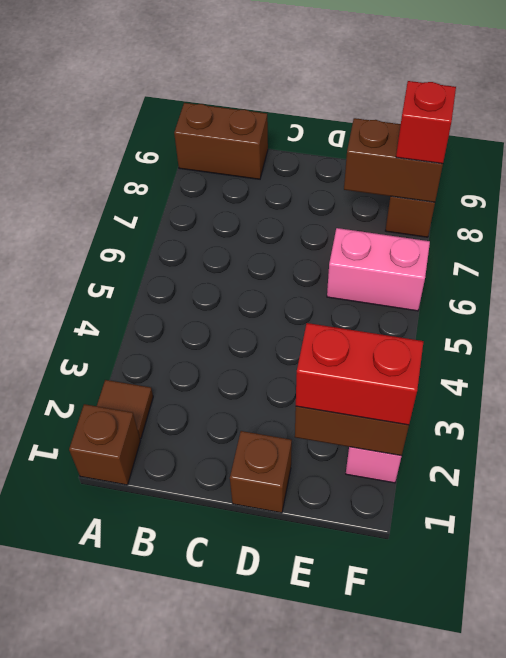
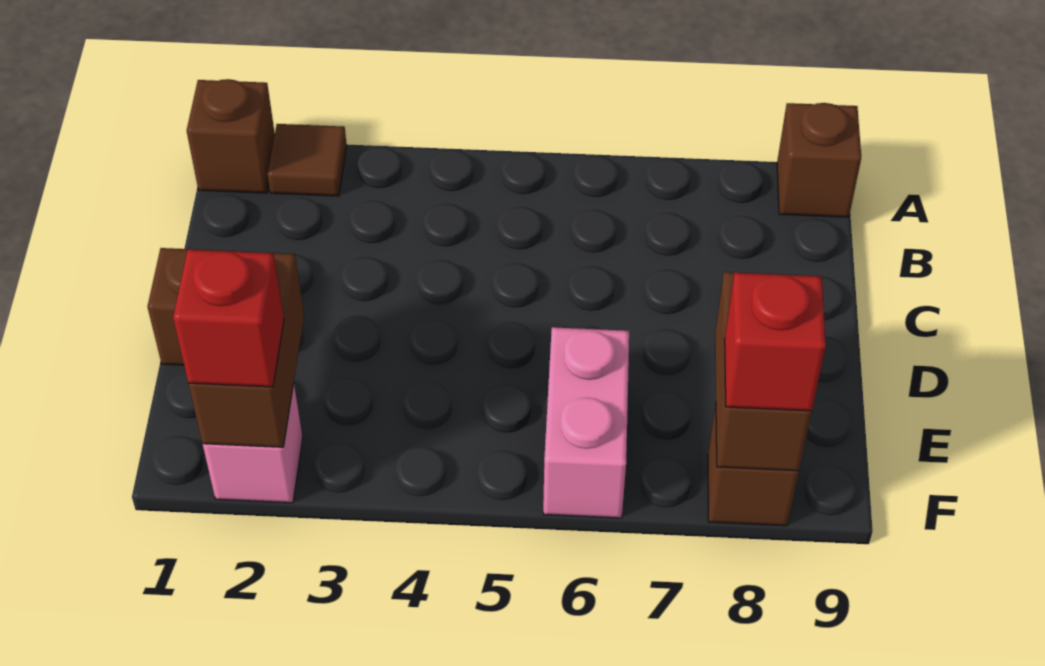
brown 1x2 brick [174,103,268,179] -> brown 1x1 brick [777,103,861,217]
red 1x2 brick [296,323,424,425] -> red 1x1 brick [173,249,284,387]

